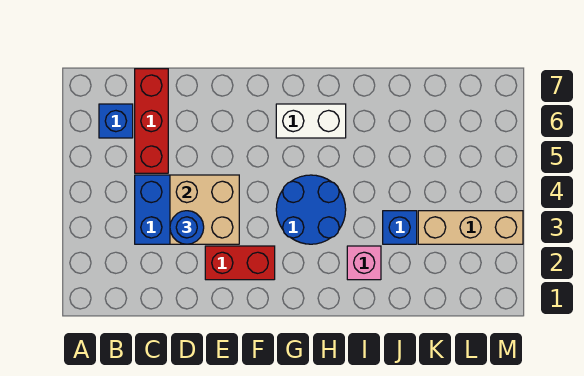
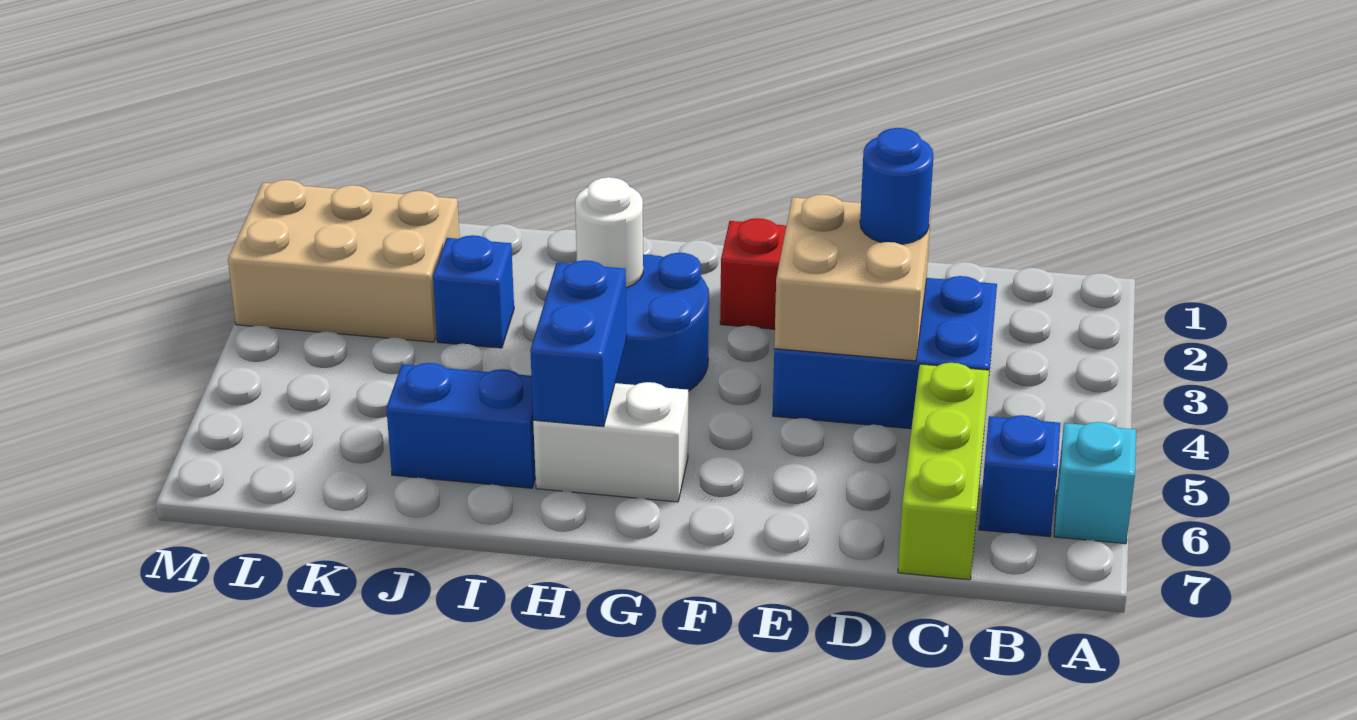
none -> cyan 1x1 brick [1054,422,1136,544]
red 1x3 brick [135,69,168,173] -> lime 1x3 brick [898,363,989,580]
none -> white 1x1 round brick [575,177,643,288]
none -> blue 1x2 brick [530,260,627,427]
pink 1x1 brick [347,246,381,280] -> none
none -> blue 1x2 brick [386,363,536,488]
tan 1x3 brick [418,211,523,244] -> tan 2x3 brick [228,180,460,342]

